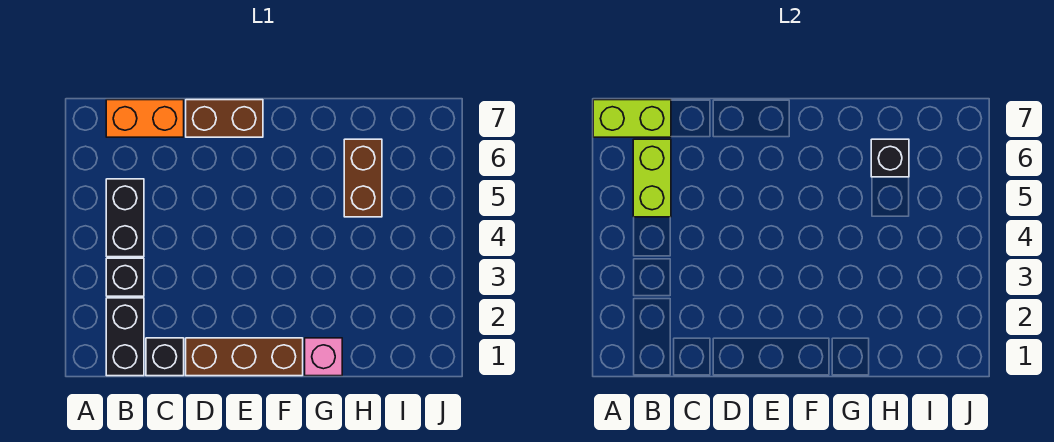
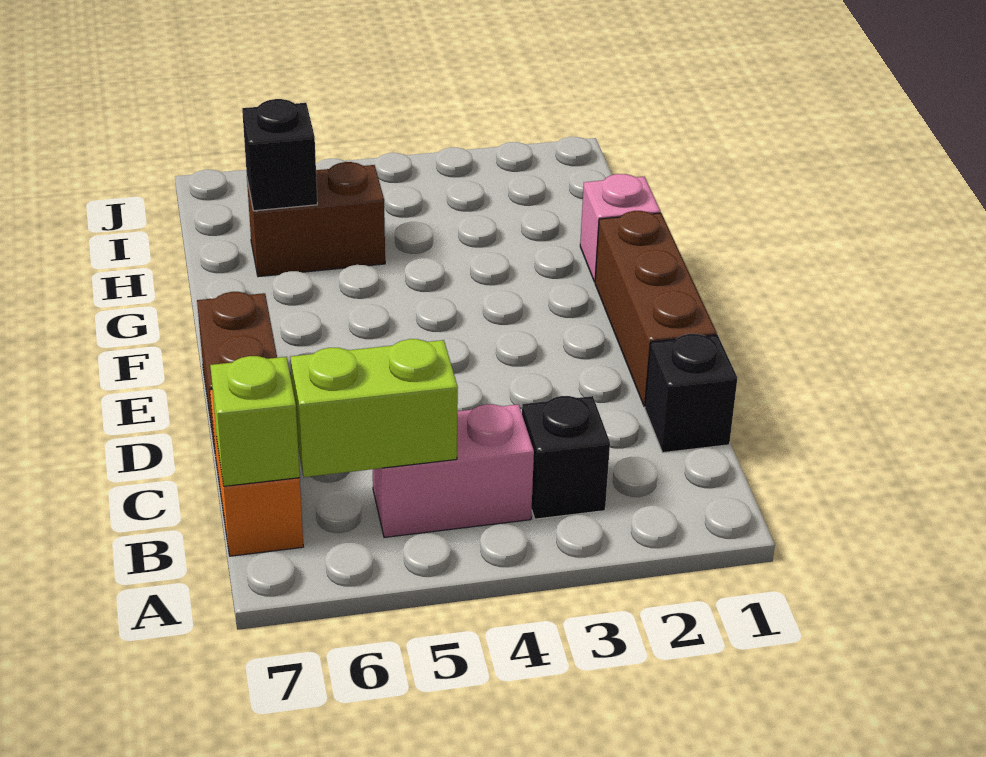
lime 1x2 brick [593,100,671,137] -> lime 1x1 brick [210,356,300,486]
black 1x2 brick [106,298,144,376] -> none
black 1x2 brick [106,179,144,257] -> pink 1x2 brick [373,404,534,537]

